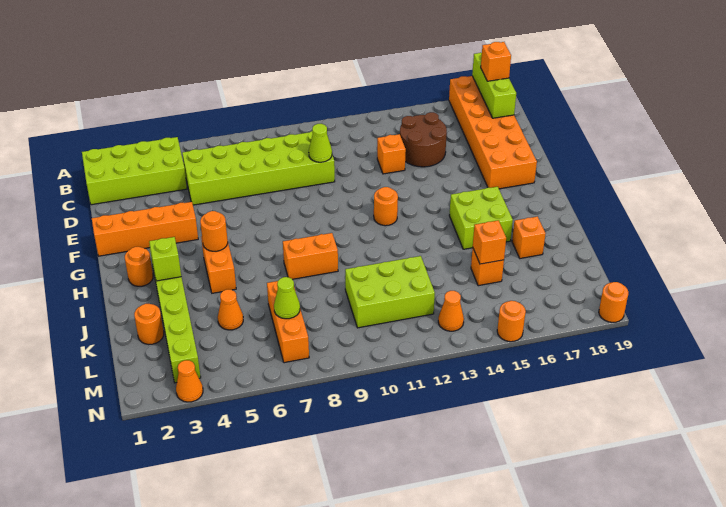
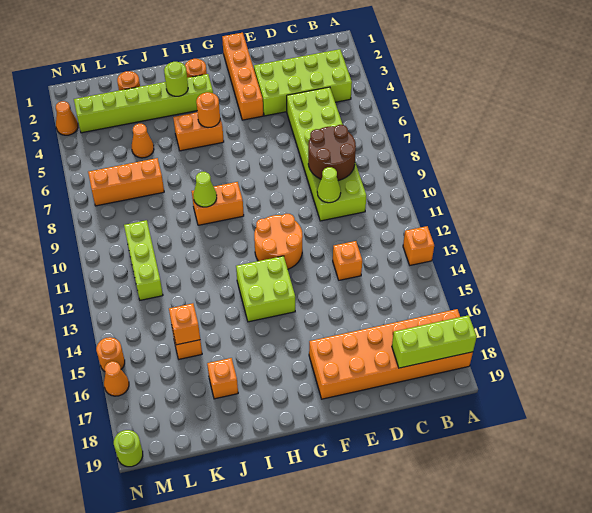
lime 2x4 brick [82,137,187,205] -> lime 2x4 brick turned to [254,49,352,116]
orange 1x1 brick [481,42,511,81] -> orange 1x1 brick moved to [403,226,434,265]
brown 2x2 round brick [400,112,447,167] -> brown 2x2 round brick moved to [308,125,356,181]
orange 1x1 round brick [374,187,398,226] -> orange 2x2 round brick [254,214,303,269]
lime 2x2 brick [449,187,513,249] -> lime 2x2 brick moved to [236,256,295,322]
lime 1x1 brick [149,237,181,281] -> lime 1x1 round brick [164,62,188,96]
orange 1x2 brick [283,233,338,279] -> orange 1x2 brick turned to [192,182,244,225]
lime 2x3 brick [345,256,435,328] -> lime 1x3 brick [124,220,163,300]
lime 1x1 cone [274,277,300,319] -> lime 1x1 cone moved to [193,172,217,207]
orange 1x1 cone [438,291,464,331] -> orange 1x1 cone moved to [104,361,129,396]
orange 1x1 round brick [599,282,628,322] -> lime 1x1 round brick [114,430,143,467]

